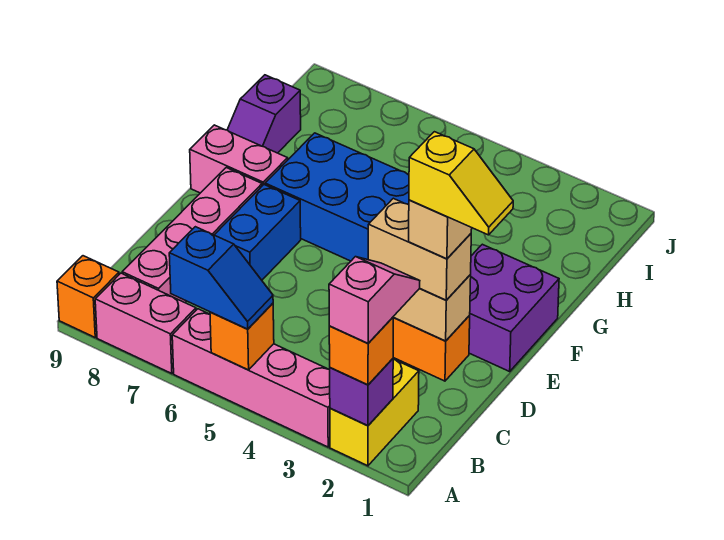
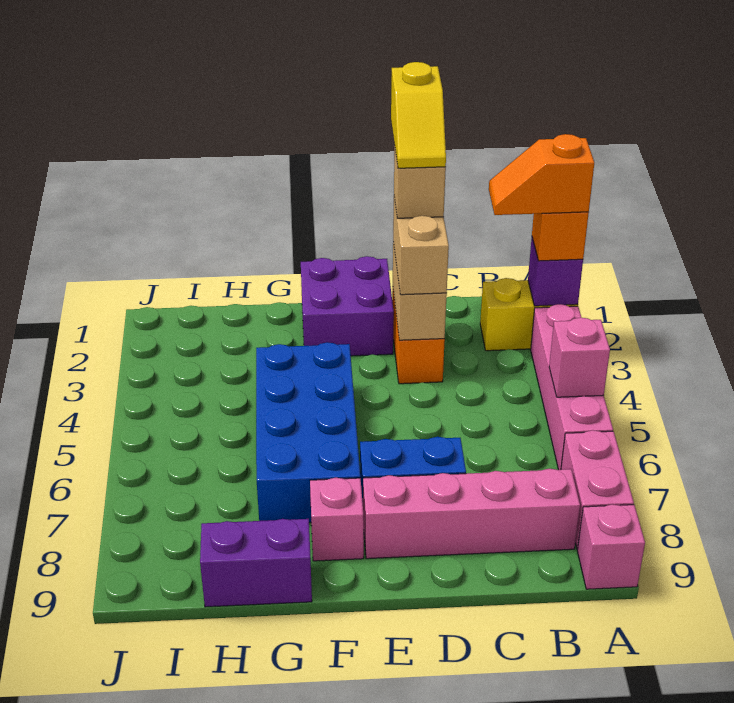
pink 1x2 slope [329,257,420,343] -> orange 1x2 slope [489,134,594,215]
orange 1x1 brick [210,303,274,370] -> pink 1x1 brick [549,318,610,397]
blue 1x2 slope [169,227,273,329] -> none
orange 1x1 brick [57,256,119,337] -> pink 1x1 brick [577,504,645,589]
yellow 1x2 slope [409,132,513,235] -> yellow 1x2 slope turned to [391,62,446,168]
pink 1x2 brick [190,125,288,193] -> pink 1x1 brick [310,478,364,561]
purple 1x2 slope [227,75,301,153] -> purple 1x2 brick [200,519,312,607]

